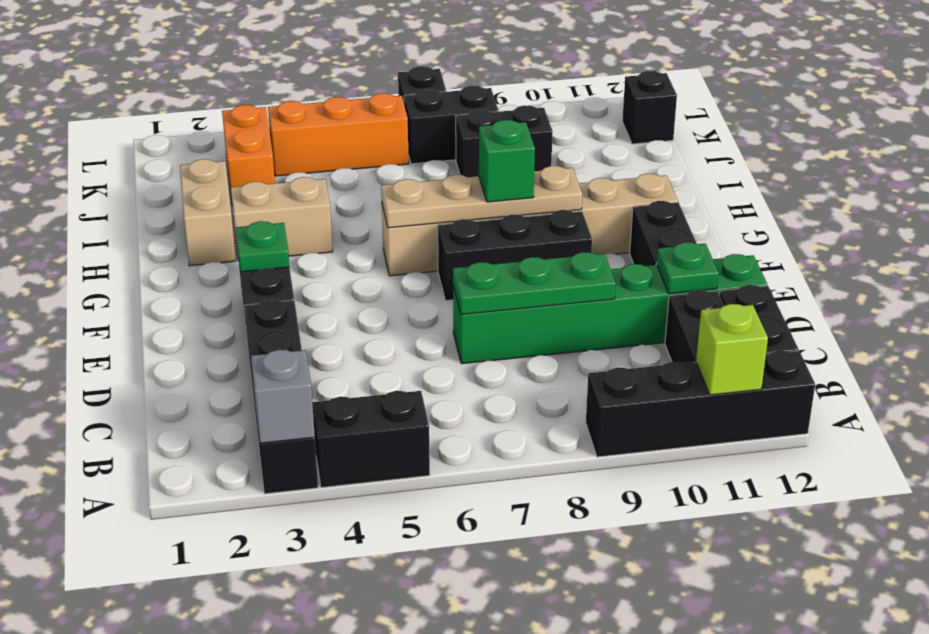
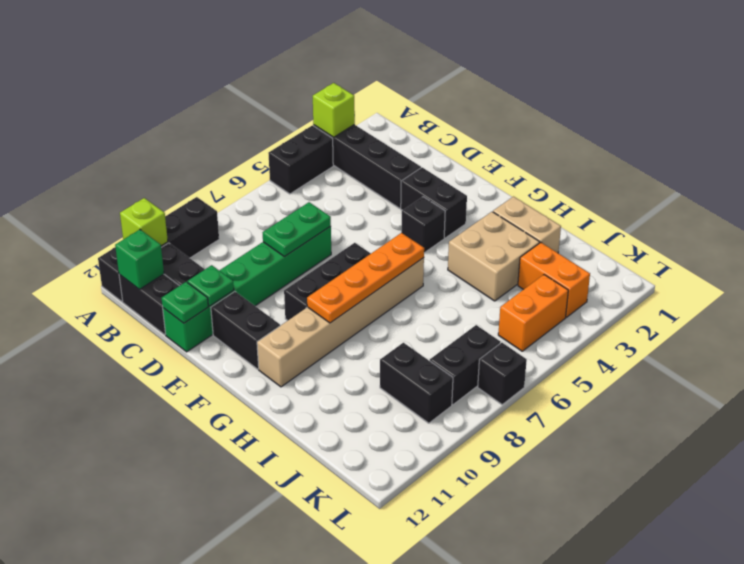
grey 1x1 brick [251,350,315,443] -> lime 1x1 brick [313,83,355,137]
green 1x3 plate [453,252,616,314] -> green 1x2 plate [263,202,331,257]
green 1x1 plate [236,221,289,272] -> green 1x1 plate moved to [162,282,208,323]
tan 1x4 plate [381,166,582,228] -> orange 1x4 plate [307,233,424,323]
green 1x1 brick [479,120,535,202] -> green 1x1 brick moved to [115,230,164,289]
tan 1x2 brick [231,177,333,261] -> tan 2x2 brick [448,212,540,301]
black 1x2 brick [456,105,553,177] -> black 1x2 brick turned to [380,343,453,423]
orange 1x3 brick [268,93,409,176] -> orange 1x2 brick [498,275,568,351]
black 1x1 brick [622,71,677,144] -> black 1x1 brick moved to [401,197,445,253]

